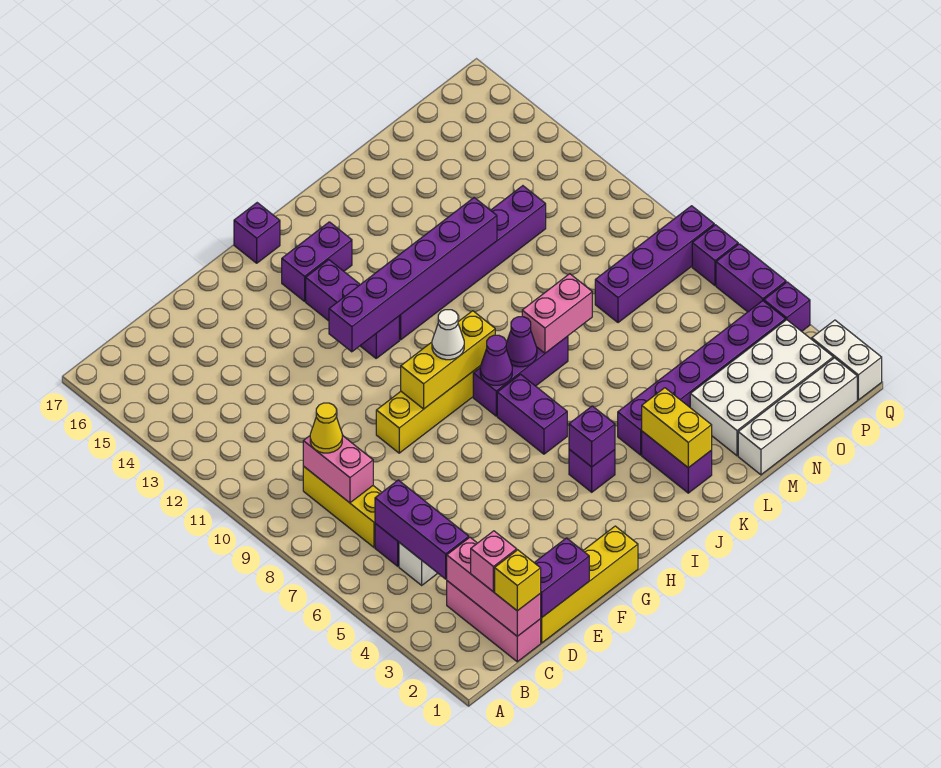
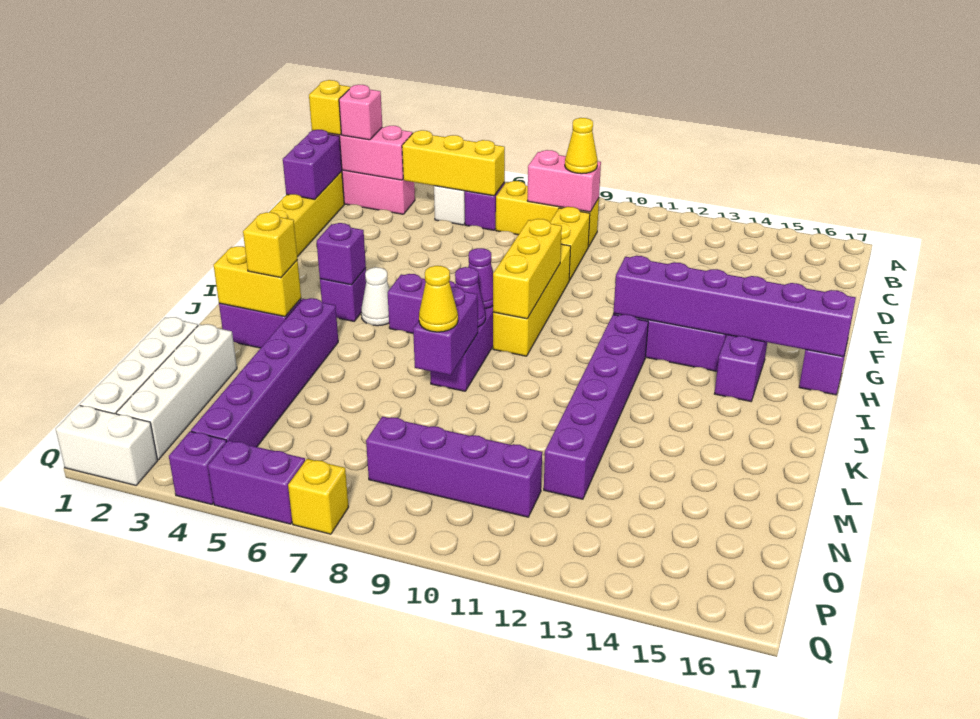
purple 1x3 brick [375,480,469,579] -> yellow 1x3 brick [402,130,505,196]
none -> yellow 1x2 brick [550,207,590,280]
purple 1x6 brick [329,198,497,352] -> purple 1x6 brick turned to [614,256,856,357]
white 1x1 cone [432,310,464,360] -> white 1x1 cone moved to [361,267,389,326]
none -> yellow 1x1 brick [243,212,297,278]
pink 1x2 brick [522,274,592,353] -> purple 1x2 brick [413,287,478,375]
none -> yellow 1x1 cone [419,266,458,332]
white 2x4 brick [690,320,833,456] -> white 1x4 brick [116,324,237,460]
purple 1x4 brick [595,206,714,323] -> purple 1x4 brick turned to [366,417,542,517]
purple 1x1 brick [692,225,738,286] -> yellow 1x1 brick [288,459,348,534]

